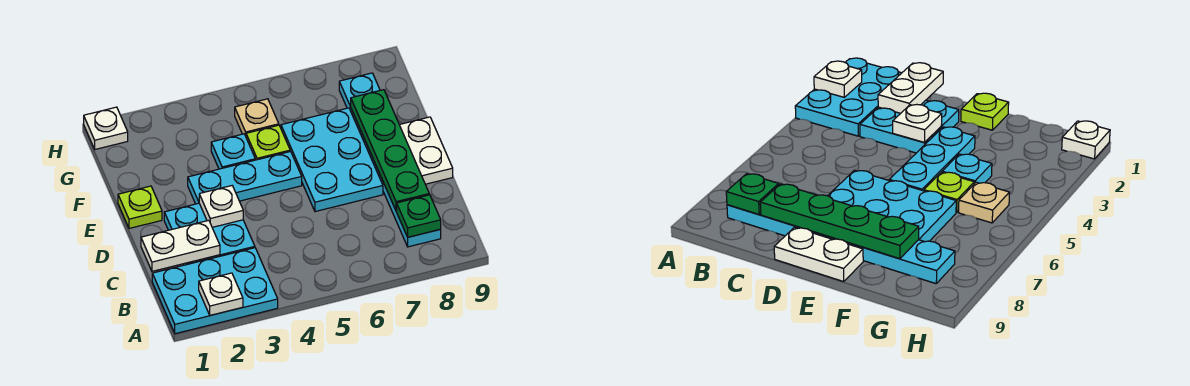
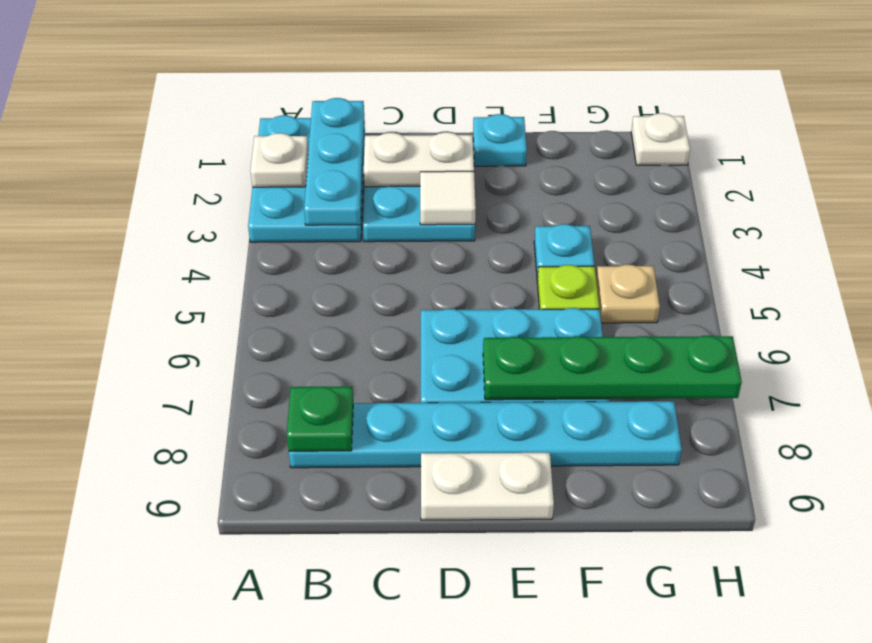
white 1x2 plate [141,220,220,271] -> white 1x2 plate turned to [364,132,474,187]
green 1x4 plate [351,90,429,211] -> green 1x4 plate moved to [483,336,742,400]
white 1x1 plate [199,186,243,227] -> white 1x1 tile [420,171,476,225]
lime 1x1 plate [118,186,162,228] -> cyan 1x1 plate [473,114,527,166]
cyan 1x3 plate [188,151,302,204] -> cyan 1x3 plate moved to [304,98,364,225]

